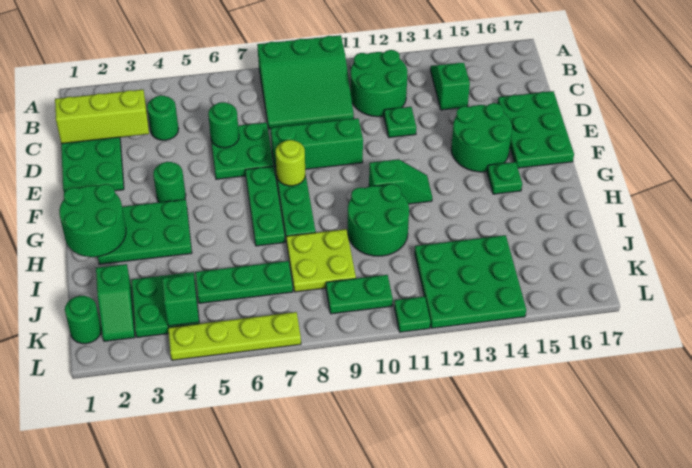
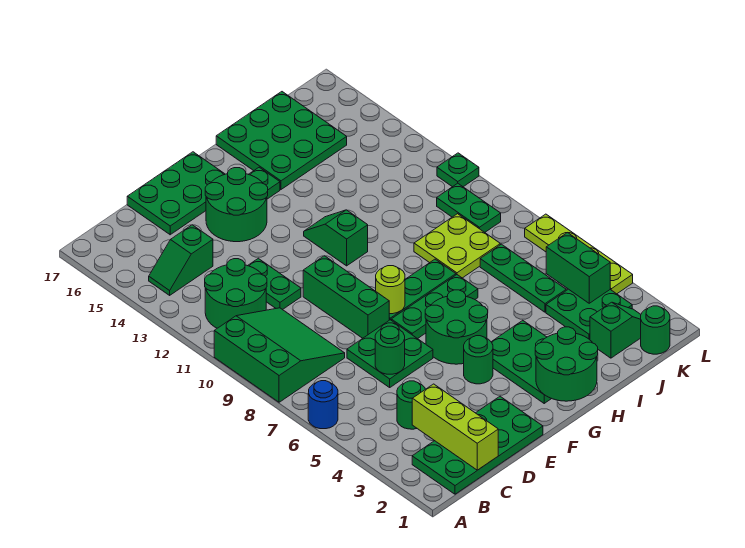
none -> blue 1x1 round brick [308,381,338,429]
green 1x1 plate [384,107,416,138] -> green 1x2 plate [248,258,301,310]
green 2x2 round brick [348,184,409,256] -> green 2x2 round brick moved to [425,290,488,364]
green 3x3 plate [415,235,526,328] -> green 3x3 plate moved to [216,92,347,189]
green 1x1 brick [162,274,199,326] -> green 1x2 brick [546,233,610,303]

